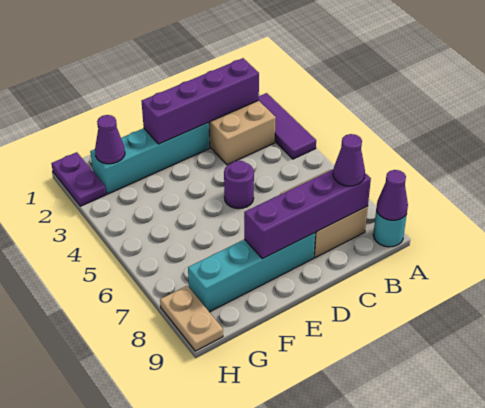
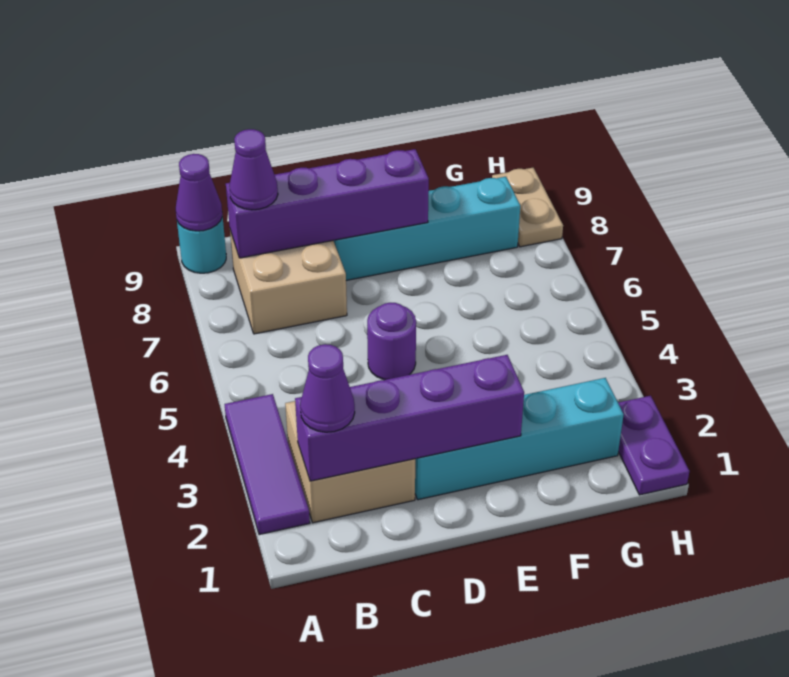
purple 1x1 cone [95,115,125,164] -> purple 1x1 cone moved to [300,344,355,432]

